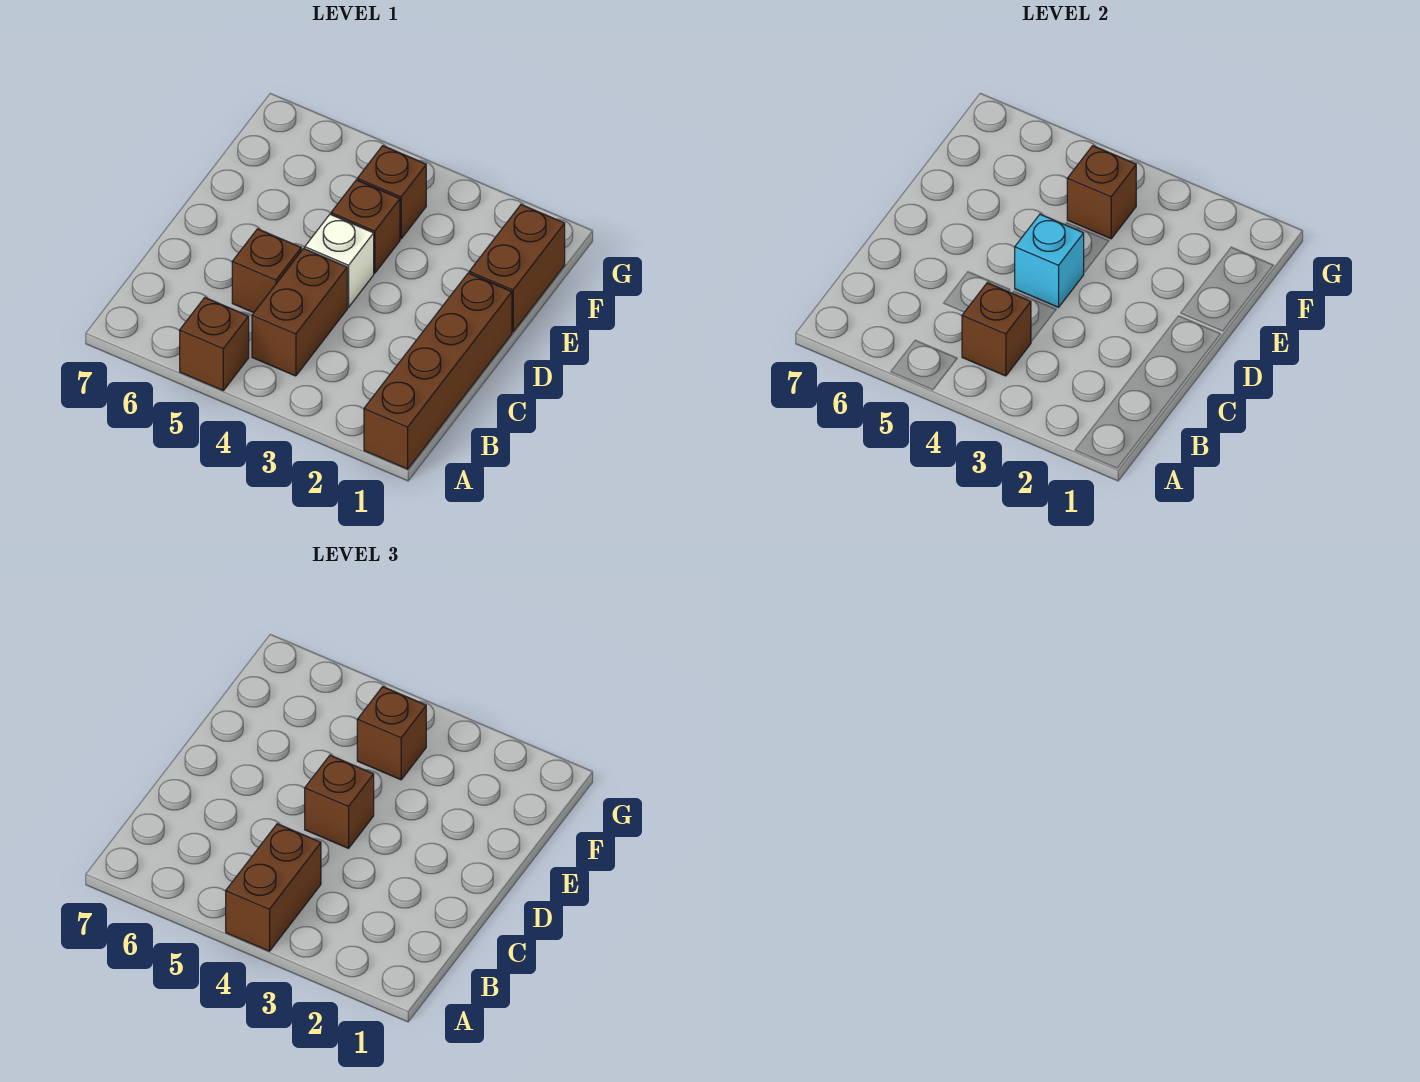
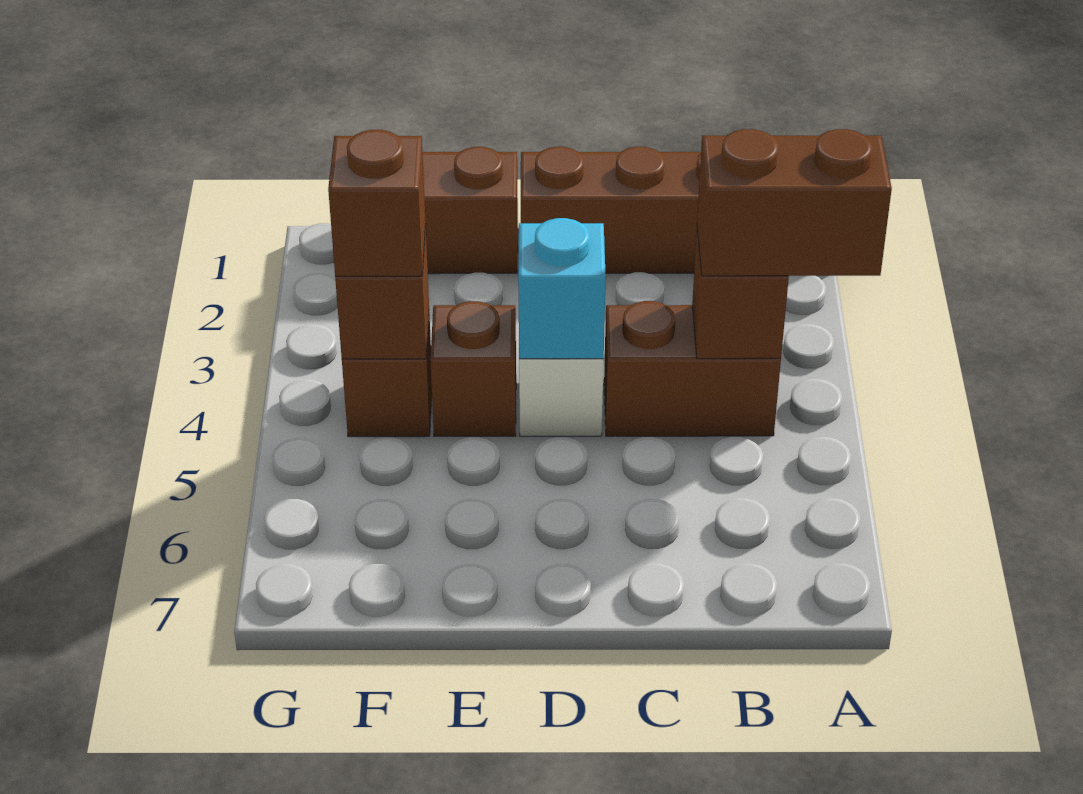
brown 1x1 brick [180,298,249,390] -> none
brown 1x1 brick [232,229,301,313] -> none
brown 1x1 brick [305,755,374,848] -> none

